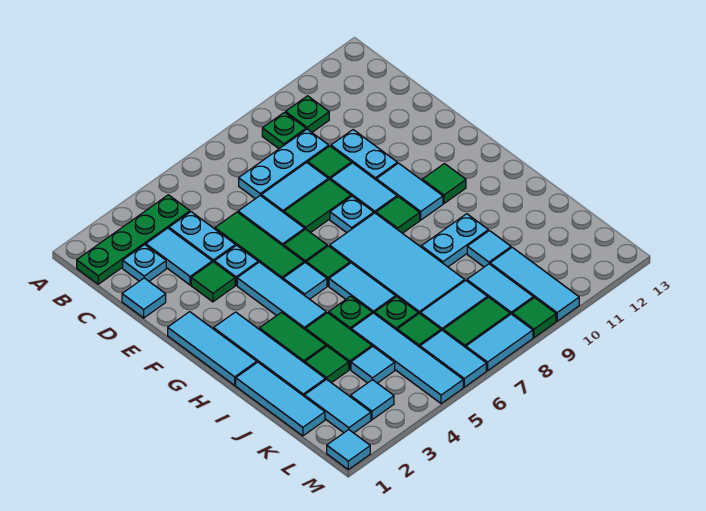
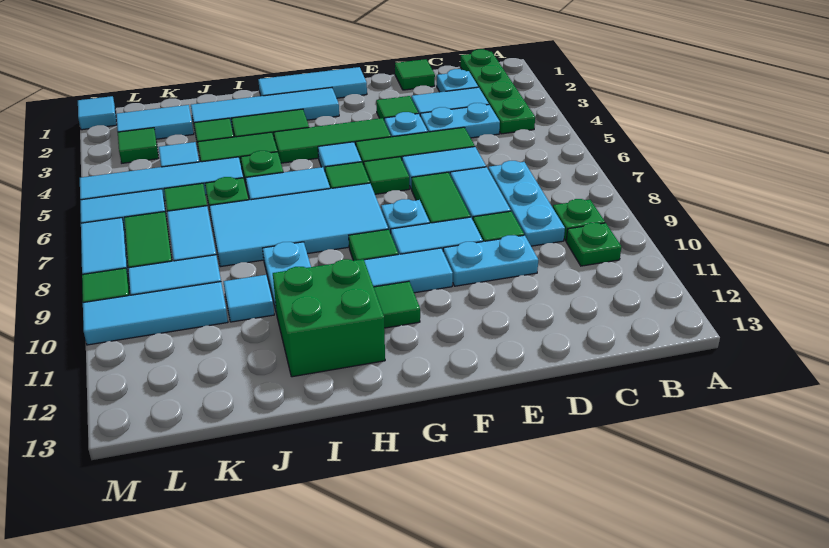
cyan 1x1 tile [122,278,166,318] -> green 1x1 tile [395,59,435,90]
cyan 1x3 tile [237,262,326,329] -> green 1x3 tile [274,118,391,163]
none -> green 2x2 brick [273,259,385,377]
cyan 1x3 tile [236,362,325,436] -> none
cyan 1x1 tile [350,380,394,420] -> green 1x1 tile [118,128,158,163]

